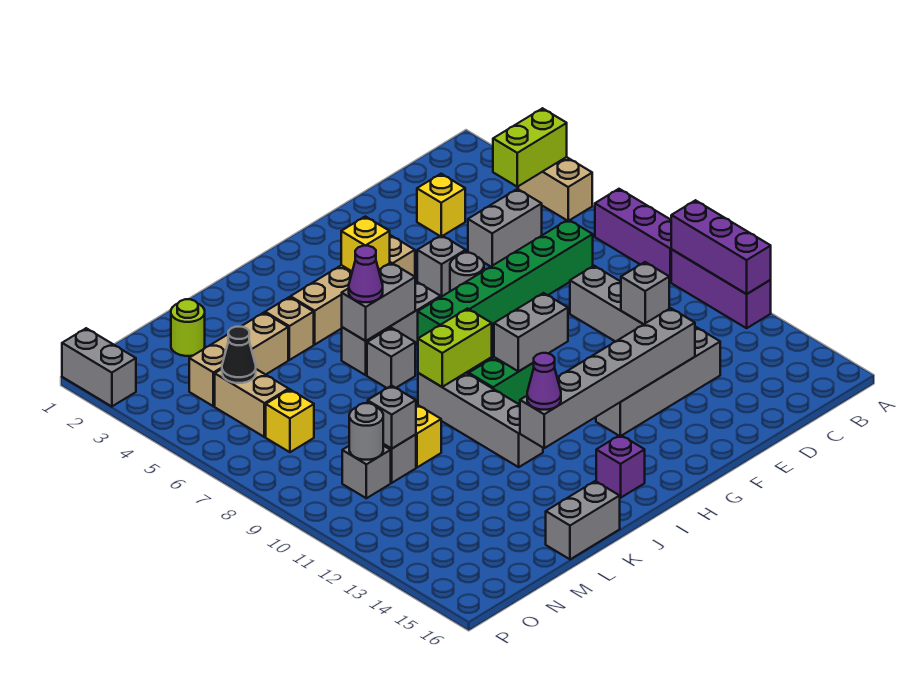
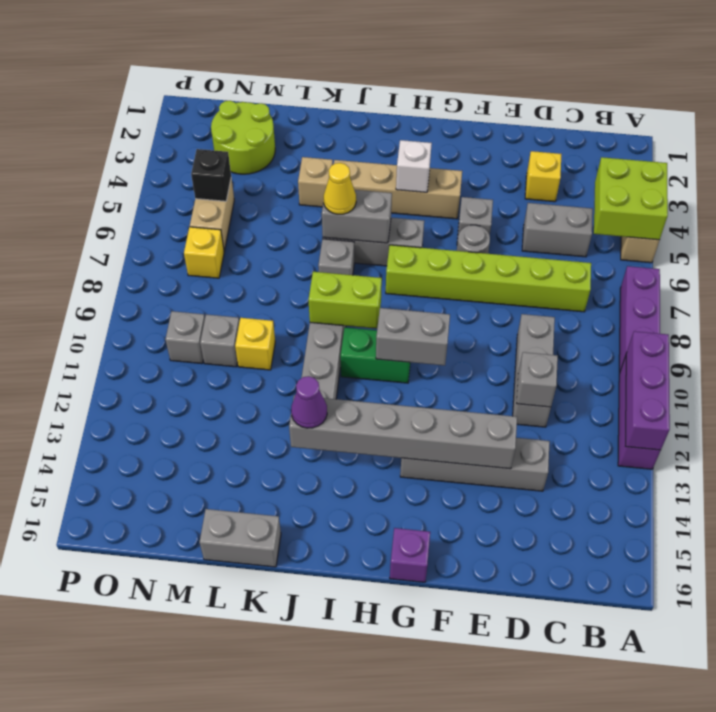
lime 1x2 brick [493,108,567,187] -> lime 2x2 brick [594,157,668,240]
green 1x6 brick [418,220,593,338] -> lime 1x6 brick [386,245,591,312]
yellow 1x1 brick [341,216,390,271] -> white 1x1 brick [396,140,432,192]
purple 1x1 brick [596,435,645,498] -> purple 1x1 brick moved to [390,528,430,582]
purple 1x1 cone [349,246,383,302] -> yellow 1x1 cone [324,163,356,214]
tan 1x3 brick [189,313,288,406] -> none
lime 1x1 round brick [171,299,205,356] -> lime 2x2 round brick [211,101,275,174]
grey 1x1 brick [368,386,416,449] -> none
black 1x1 cone [222,327,256,383] -> black 1x1 brick [191,149,231,201]
grey 1x1 round brick [349,403,383,460] -> none
grey 1x2 brick [62,328,136,407] -> none

